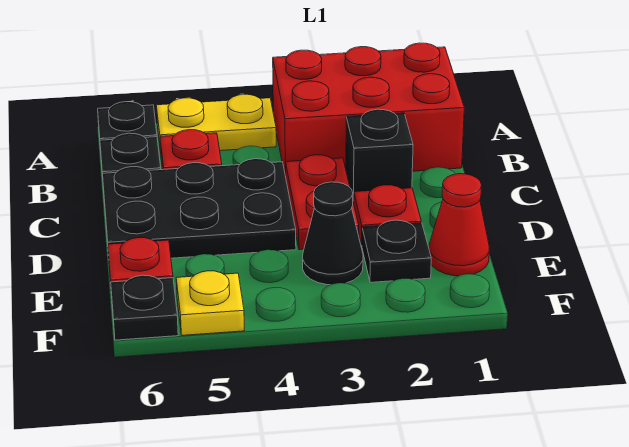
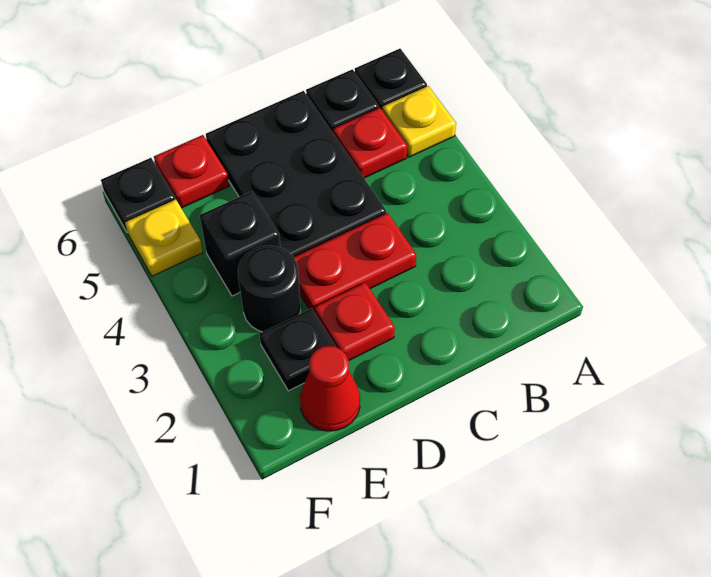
red 2x3 brick [273,43,464,176] -> none
yellow 1x2 plate [156,94,276,152] -> yellow 1x1 plate [382,86,456,157]
black 1x1 brick [346,109,413,202] -> black 1x1 brick moved to [200,191,280,296]
black 1x1 cone [303,182,363,285] -> black 1x1 round brick [238,246,301,332]

